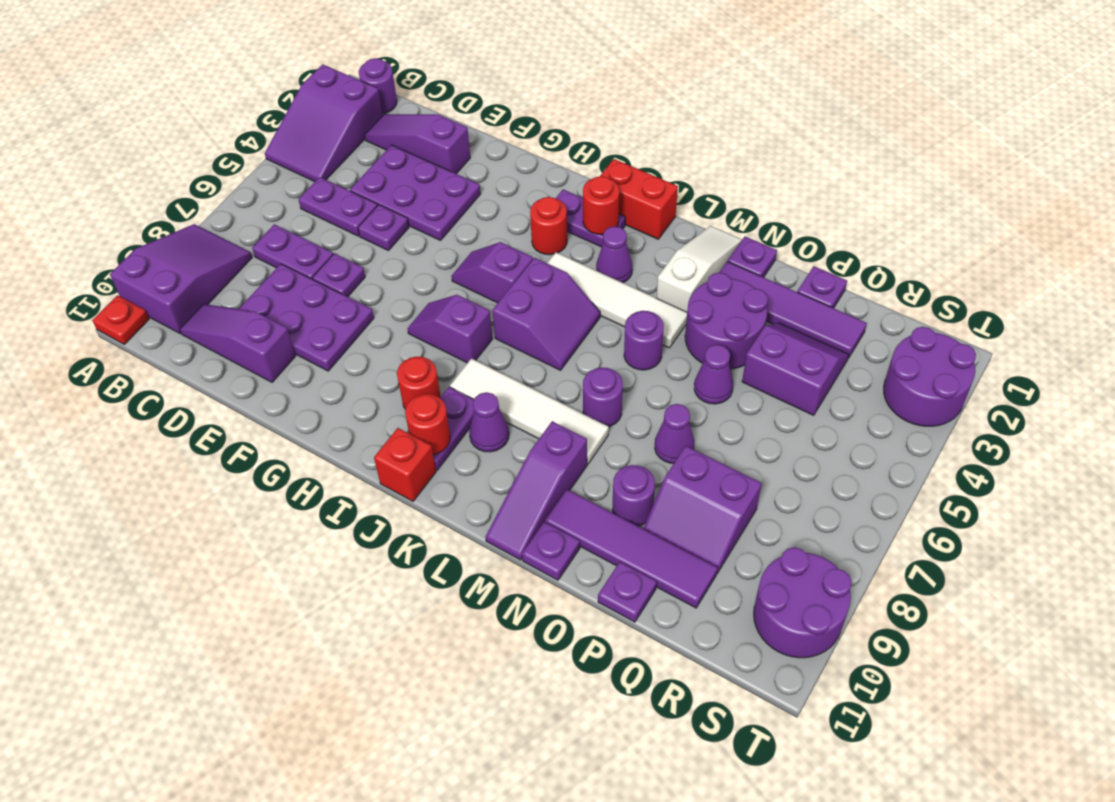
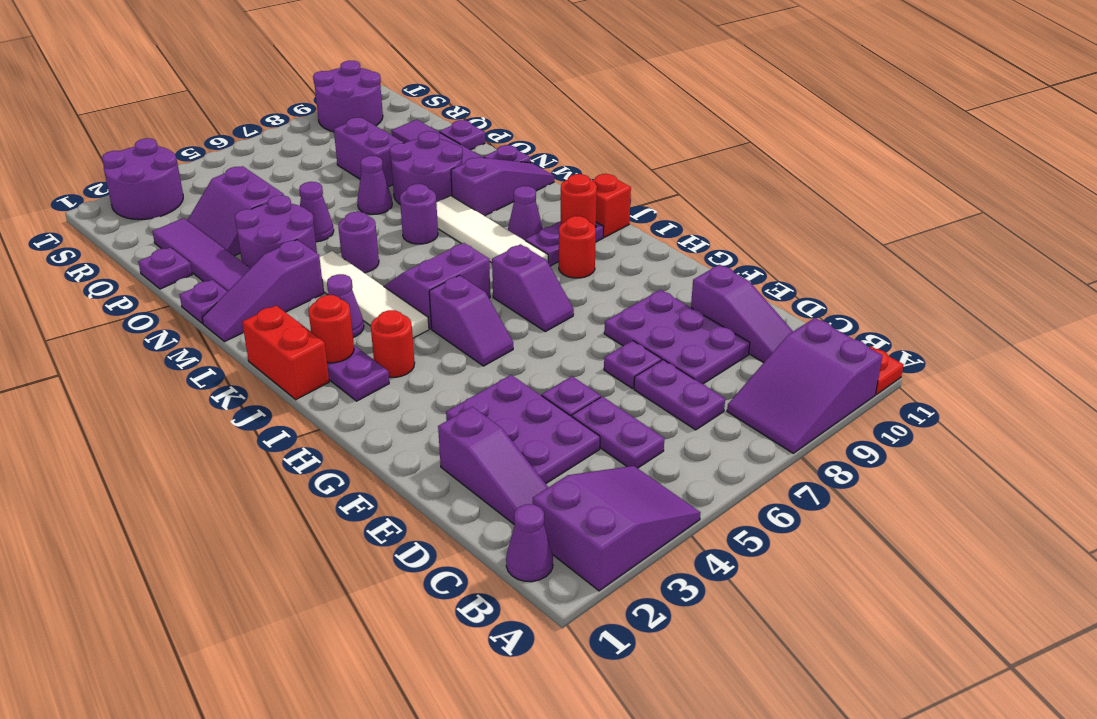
purple 1x1 round brick [359,58,397,114] -> purple 1x1 cone [506,504,553,582]
white 1x3 slope [657,226,742,312] -> purple 1x3 slope [202,240,324,342]
purple 1x1 round brick [612,465,655,526] -> purple 2x2 round brick [390,131,463,204]

